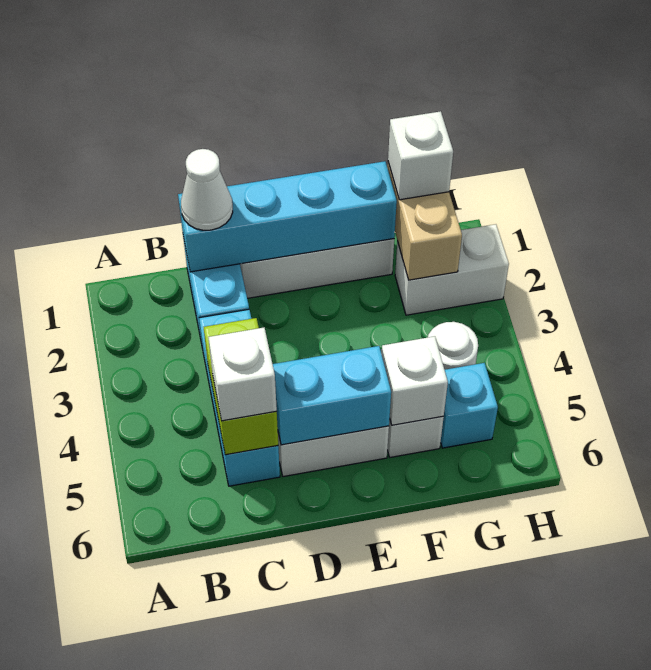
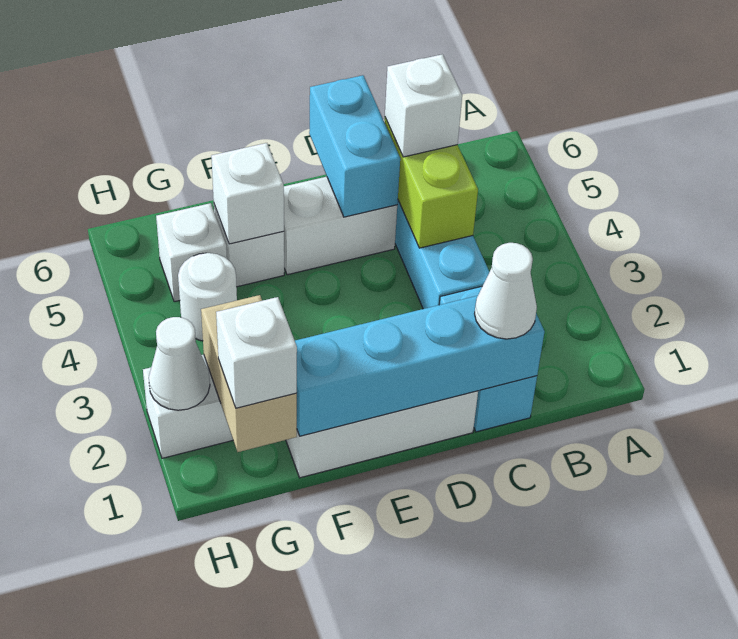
cyan 1x2 brick [273,346,391,445] -> cyan 1x2 brick turned to [309,75,400,217]
cyan 1x1 brick [441,363,498,448] -> white 1x1 brick [156,203,227,302]
none -> white 1x1 cone [149,317,210,410]

